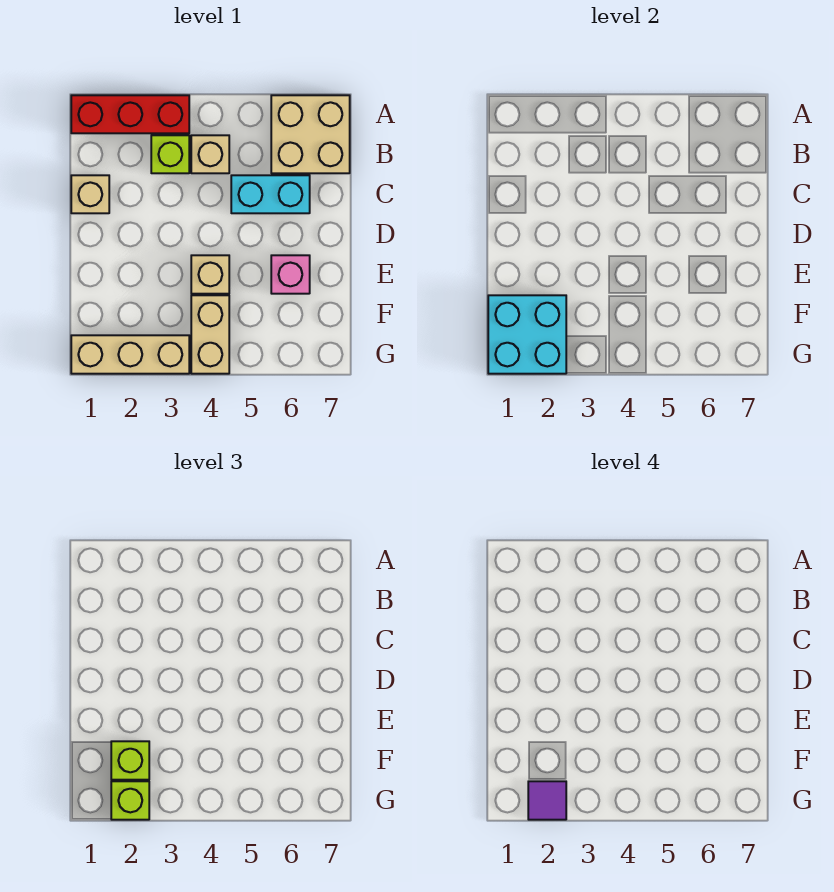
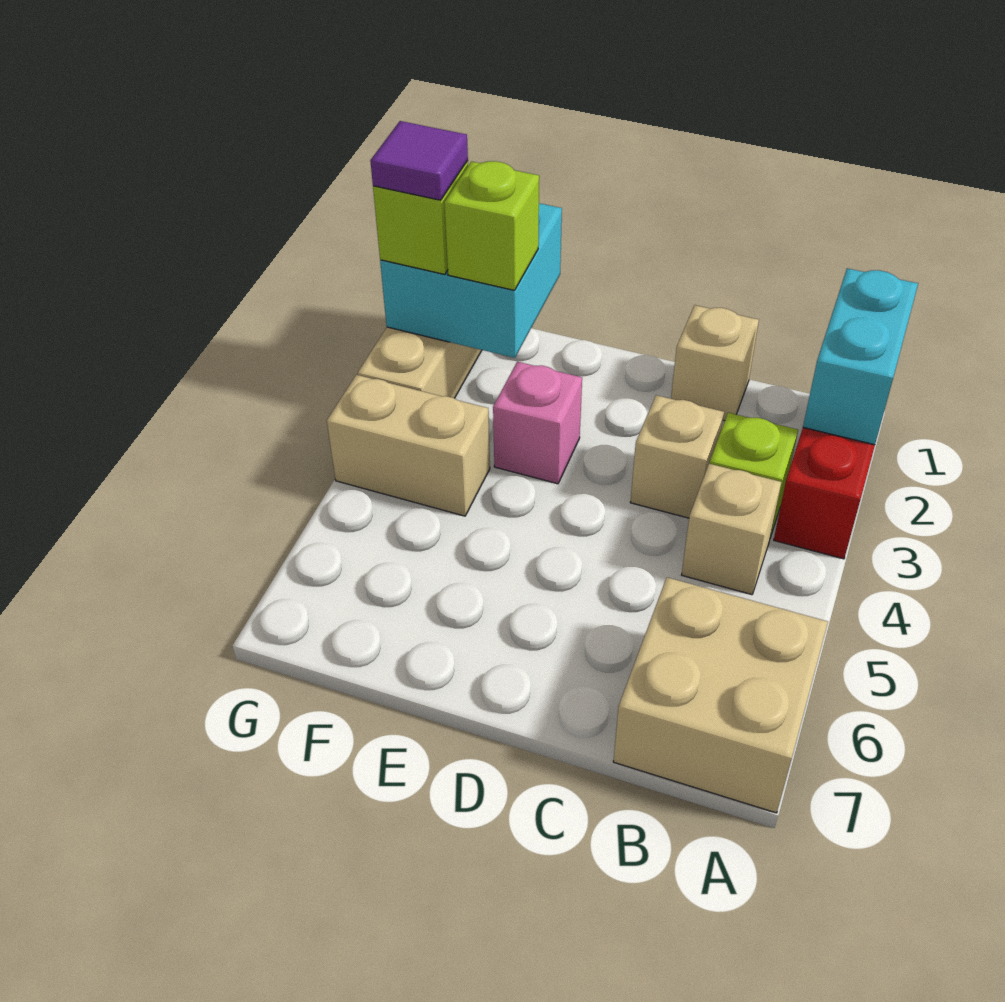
cyan 1x2 brick [231,175,310,213] -> cyan 1x2 brick moved to [803,268,918,445]
tan 1x1 brick [191,255,229,294] -> tan 1x1 brick moved to [630,395,724,518]
pink 1x1 brick [271,255,310,294] -> pink 1x1 brick moved to [493,362,582,484]

